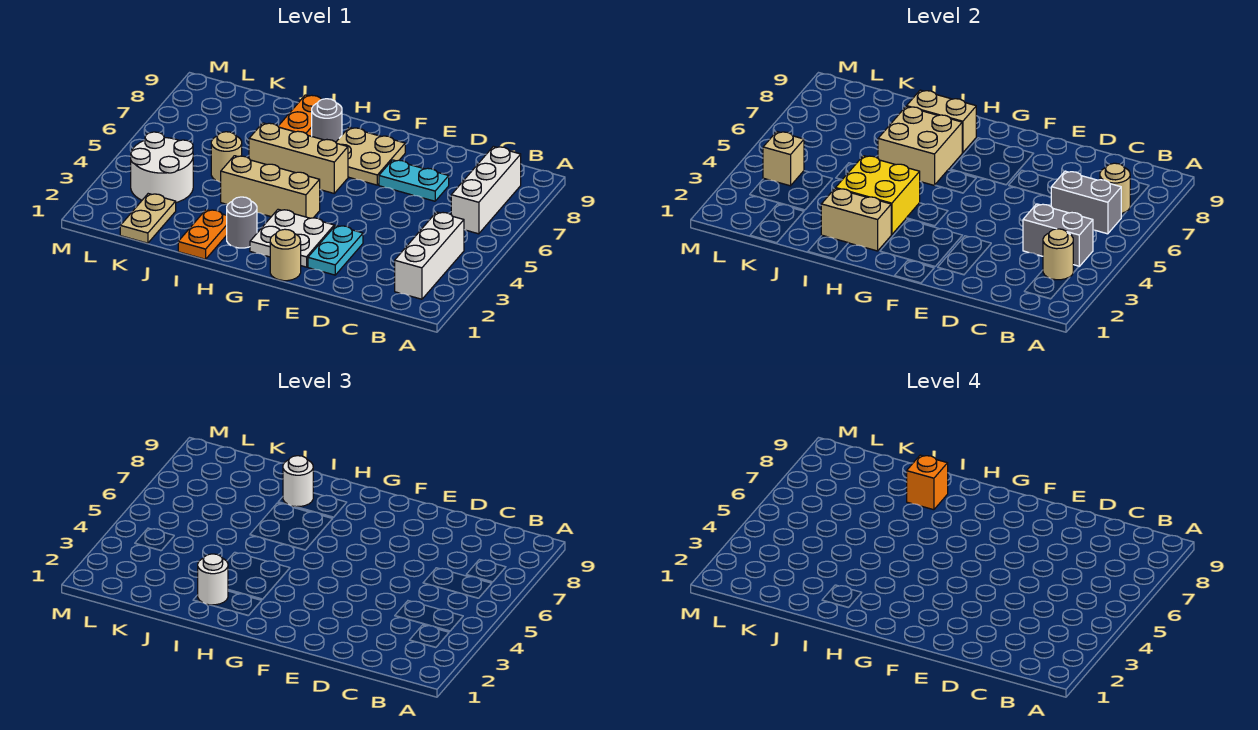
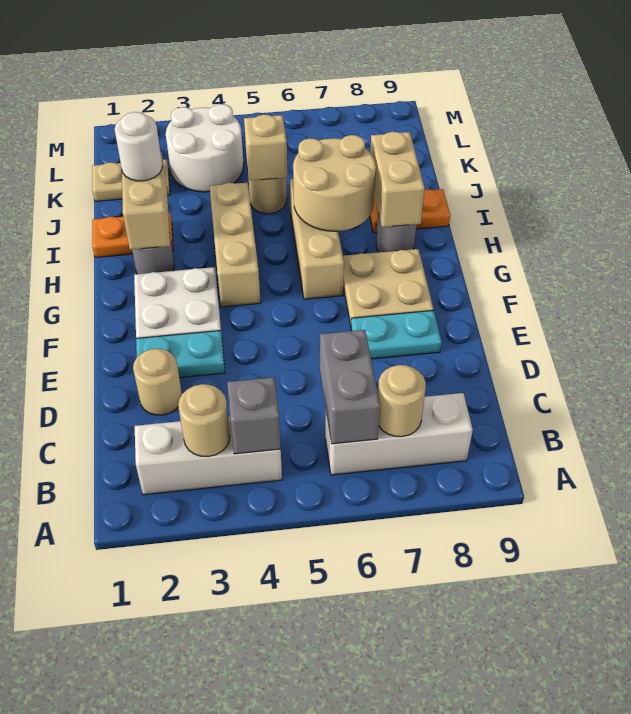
grey 1x2 brick [1023,204,1093,266] -> grey 1x1 brick [227,377,281,454]
cyan 1x2 plate [379,160,449,201] -> cyan 1x2 plate turned to [351,310,442,359]
tan 1x1 round brick [270,229,301,281] -> tan 1x1 round brick moved to [133,349,182,415]
yellow 2x2 brick [836,156,920,235] -> none
tan 2x2 brick [878,107,962,186] -> tan 2x2 round brick [293,135,376,231]
white 1x1 round brick [283,456,313,507] -> none
orange 1x1 brick [907,455,948,510] -> none
tan 1x1 brick [763,132,804,186] -> tan 1x1 brick moved to [244,114,288,181]

